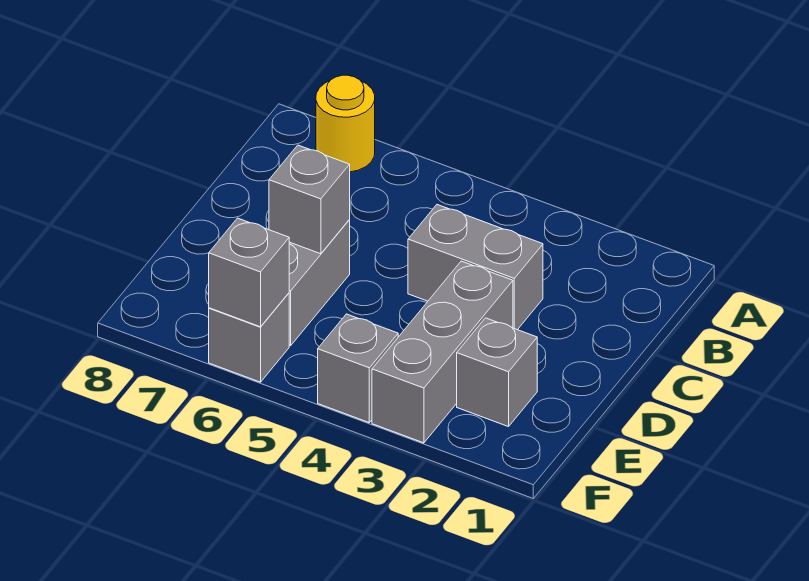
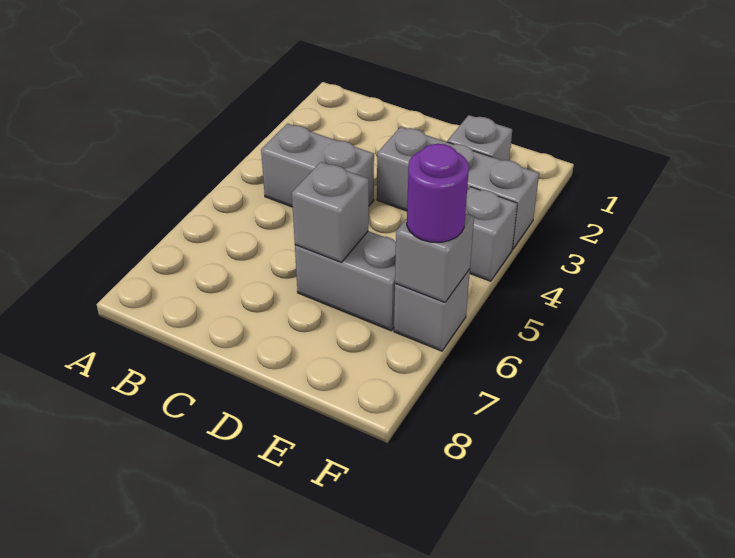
yellow 1x1 round brick [316,75,375,172] -> none
grey 1x2 brick [408,205,543,330] -> grey 1x2 brick turned to [261,124,374,207]
none -> purple 1x1 round brick [407,144,469,242]

